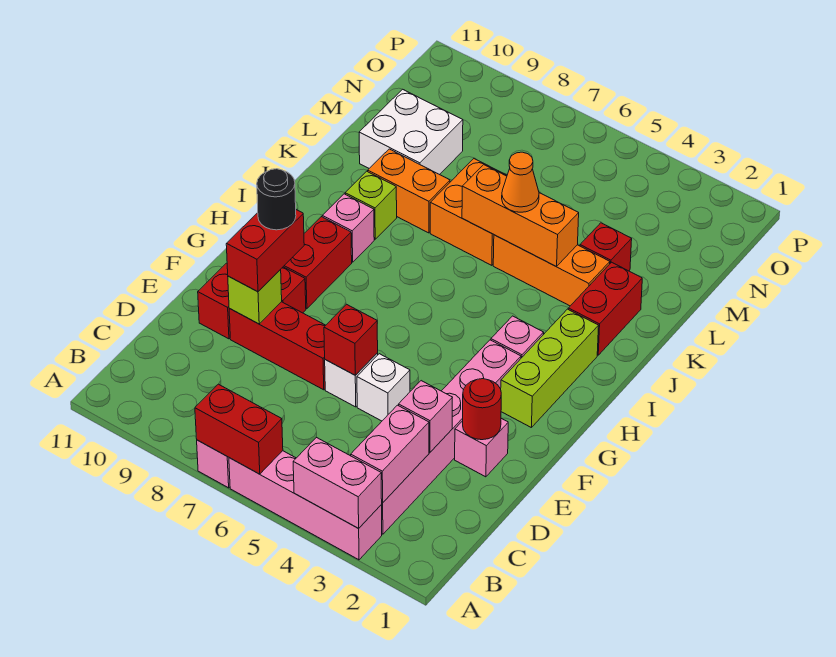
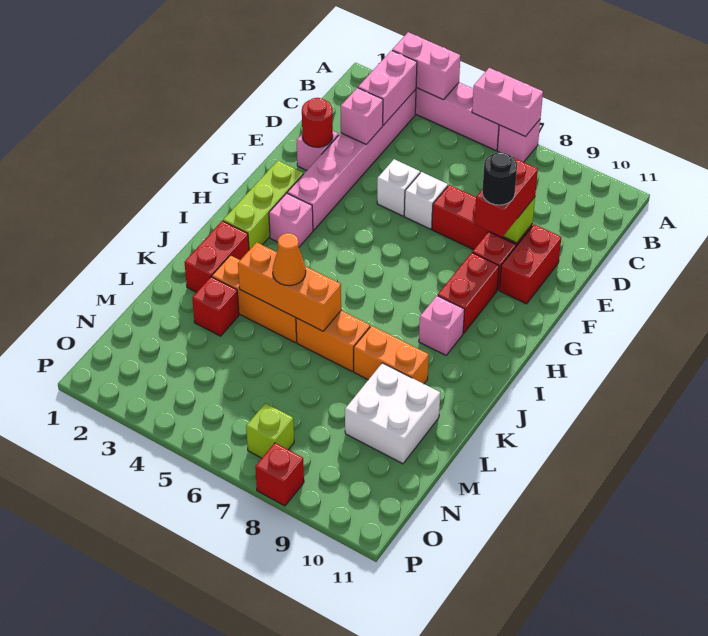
red 1x2 brick [195,384,283,474] -> pink 1x2 brick [472,68,543,137]
red 1x1 brick [324,304,378,375] -> red 1x1 brick moved to [255,443,304,506]
lime 1x1 brick [345,171,397,239] -> lime 1x1 brick moved to [246,403,294,458]
orange 2x2 brick [430,159,507,265] -> orange 1x2 brick [296,311,370,371]

